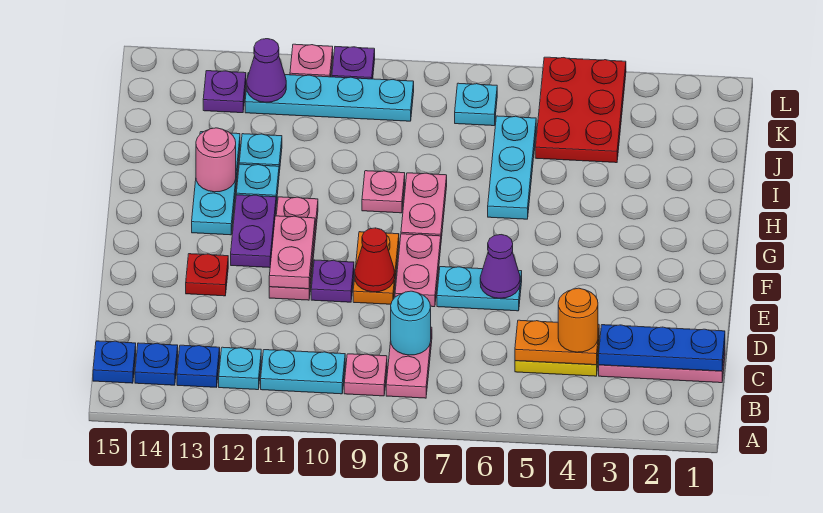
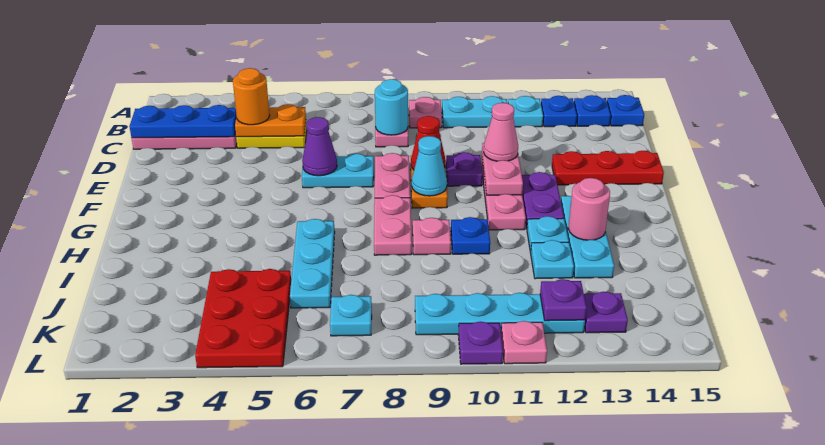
none -> pink 1x1 cone [484,103,518,161]
red 1x1 plate [186,254,228,296] -> red 1x3 plate [552,151,664,185]
none -> cyan 1x1 cone [412,136,447,196]
none -> blue 1x1 plate [451,217,490,254]
purple 1x1 cone [247,39,286,102] -> purple 1x1 plate [540,279,587,321]

